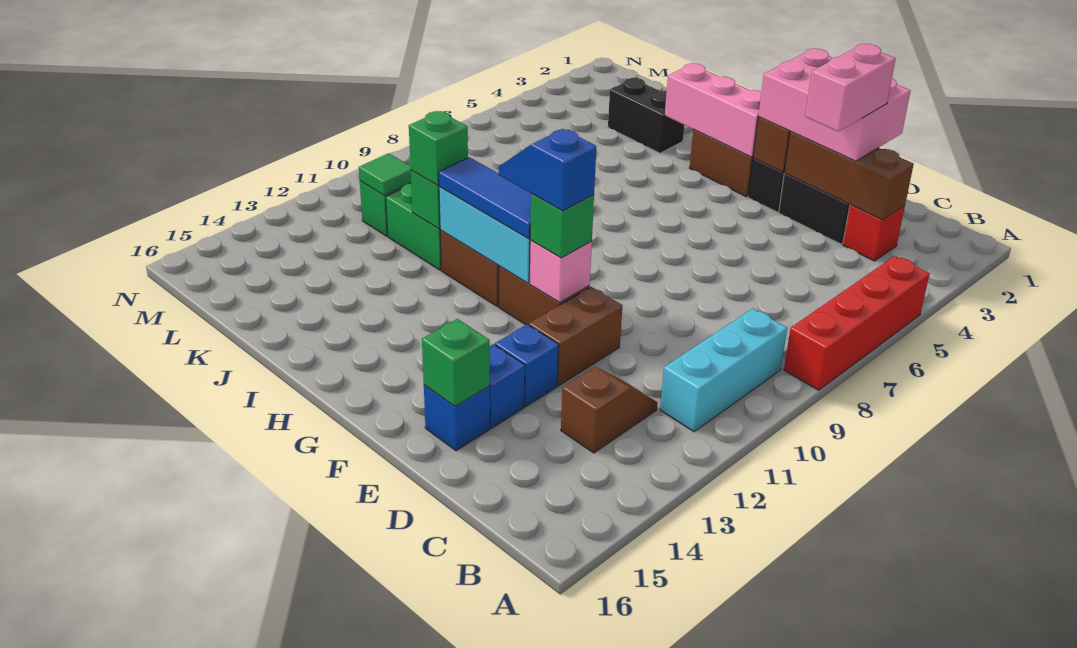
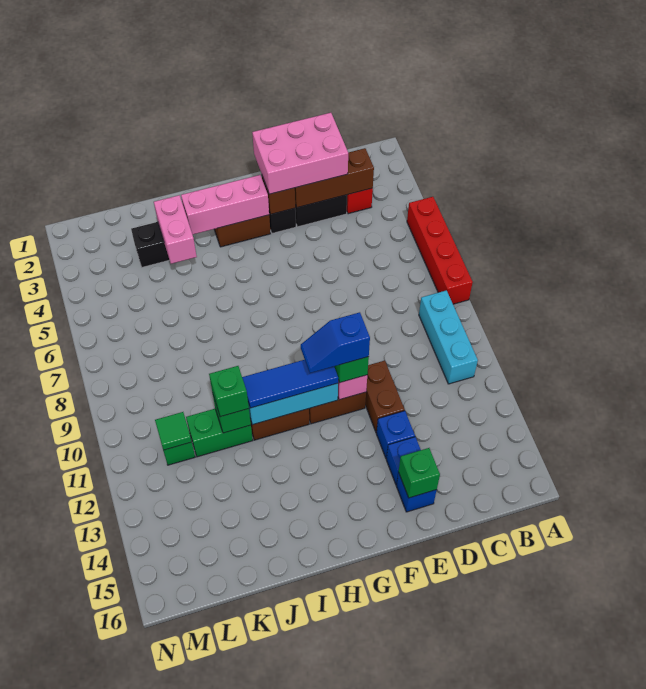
brown 1x2 slope [561,367,658,453] -> none
pink 1x2 brick [805,44,896,132] -> pink 1x2 brick moved to [154,195,197,264]

